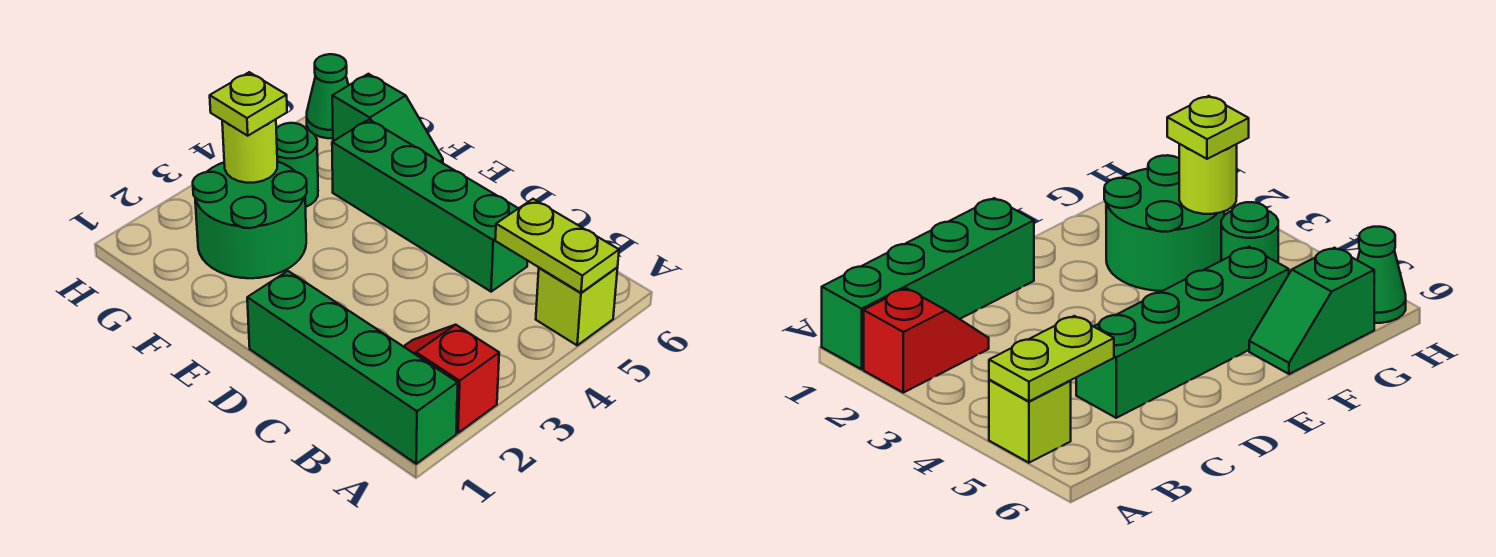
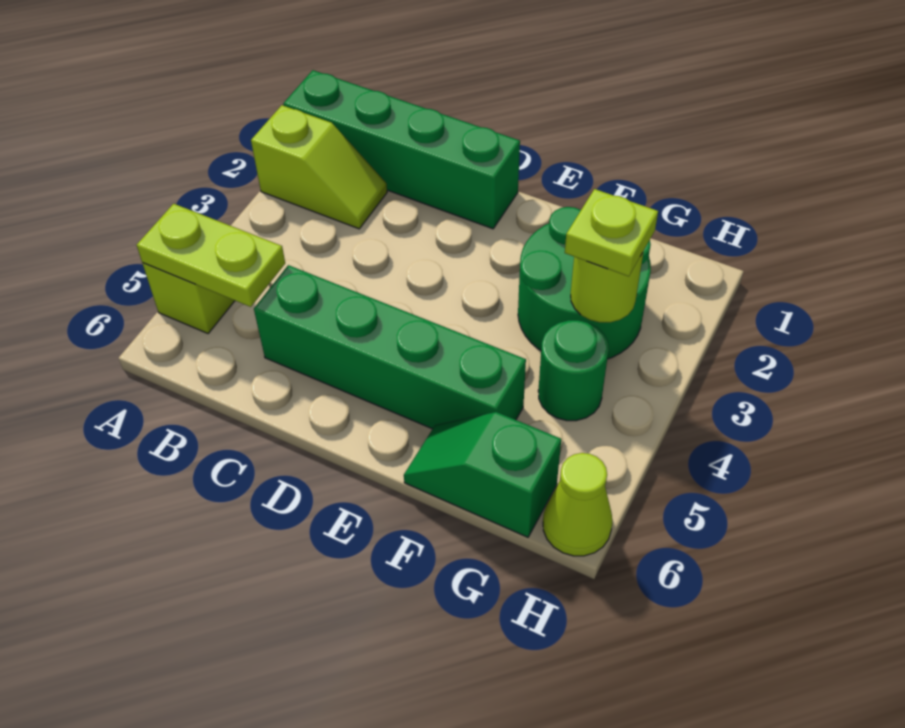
red 1x2 slope [403,325,499,433] -> lime 1x2 slope [251,105,387,229]
green 1x1 cone [307,54,349,138] -> lime 1x1 cone [543,453,612,556]

